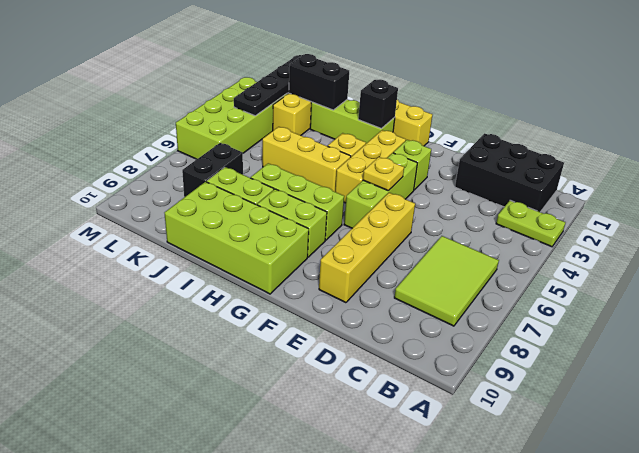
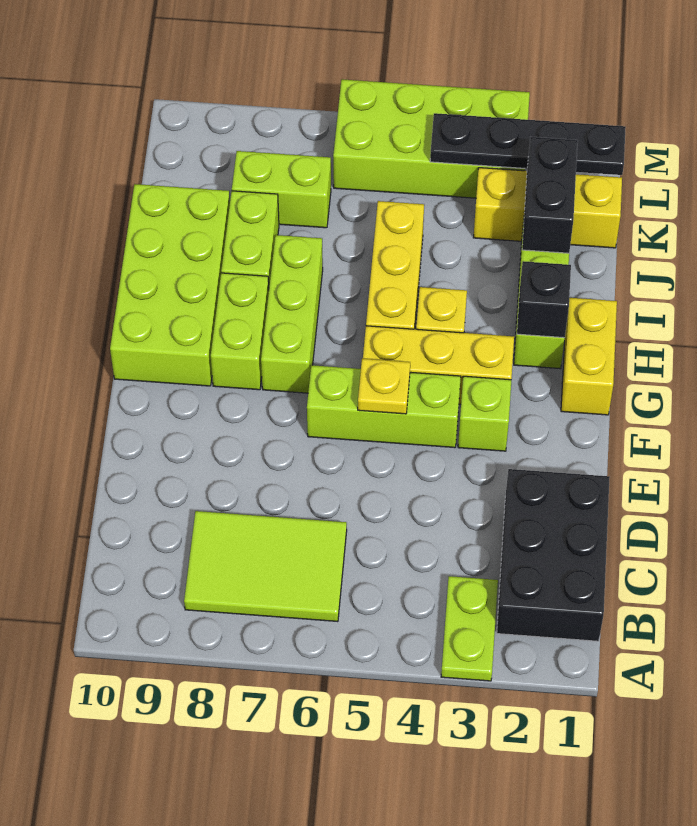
yellow 1x4 brick [319,193,415,303] -> none
black 1x2 brick [182,143,243,197] -> lime 1x2 brick [232,151,331,228]

